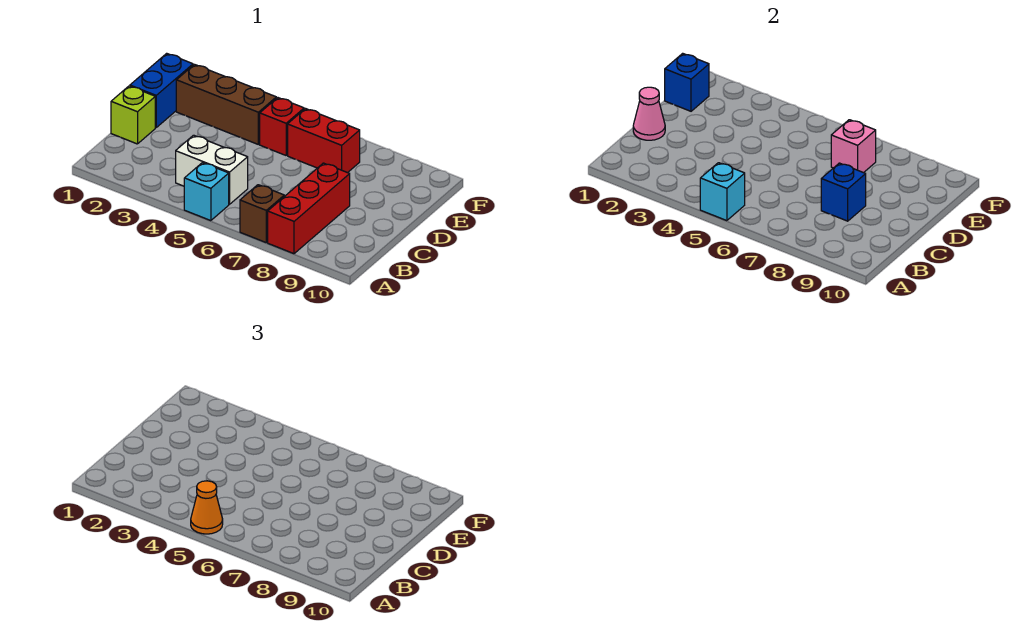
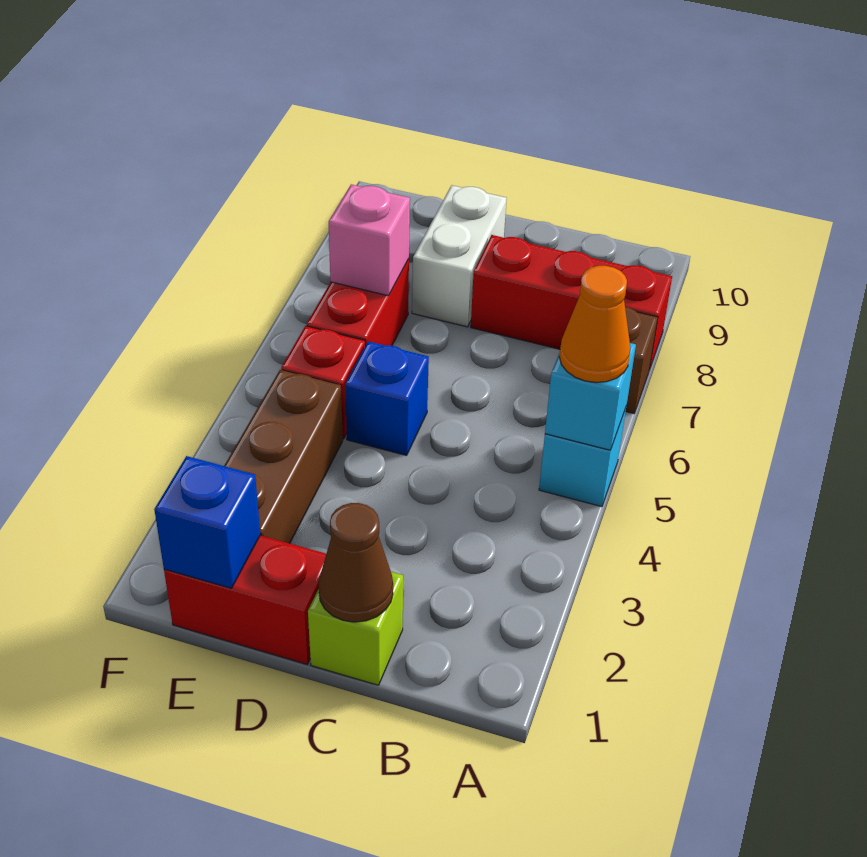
white 1x2 brick [176,135,248,204] -> white 1x2 brick moved to [412,185,507,327]
pink 1x1 cone [633,87,665,140] -> brown 1x1 cone [318,503,393,622]
blue 1x1 brick [821,163,866,221] -> blue 1x1 brick moved to [345,341,429,456]
blue 1x2 brick [130,53,193,128] -> red 1x2 brick [164,535,326,664]

